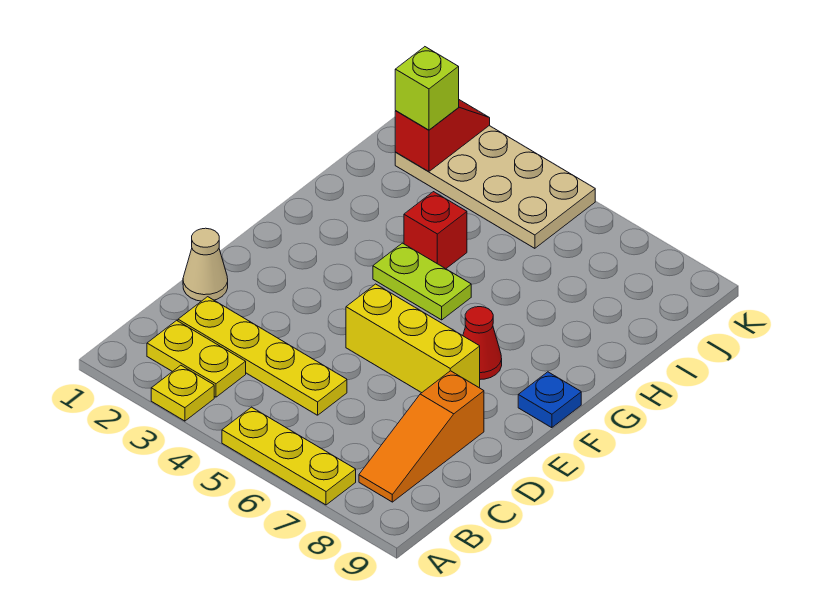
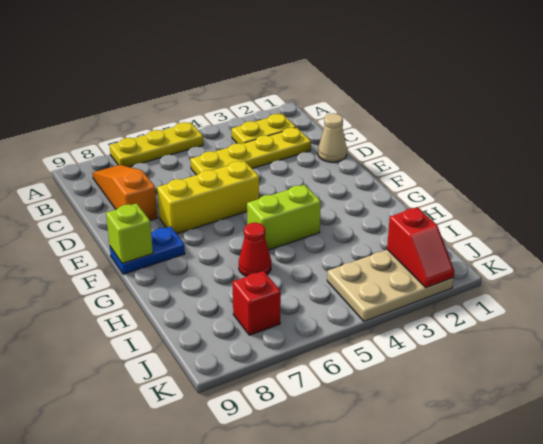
yellow 1x1 plate [151,365,214,421] -> none
red 1x1 cone [463,307,502,379] -> red 1x1 cone moved to [239,223,271,277]
blue 1x1 plate [518,372,581,428] -> blue 1x2 plate [110,226,185,274]
lime 1x2 plate [373,243,471,320] -> lime 1x2 brick [247,185,321,250]
red 1x1 brick [404,192,467,269] -> red 1x1 brick moved to [232,271,281,335]
tan 2x4 plate [395,126,595,248] -> tan 2x3 plate [327,250,454,321]
lime 1x1 brick [395,47,459,130] -> lime 1x1 brick moved to [106,203,153,264]

